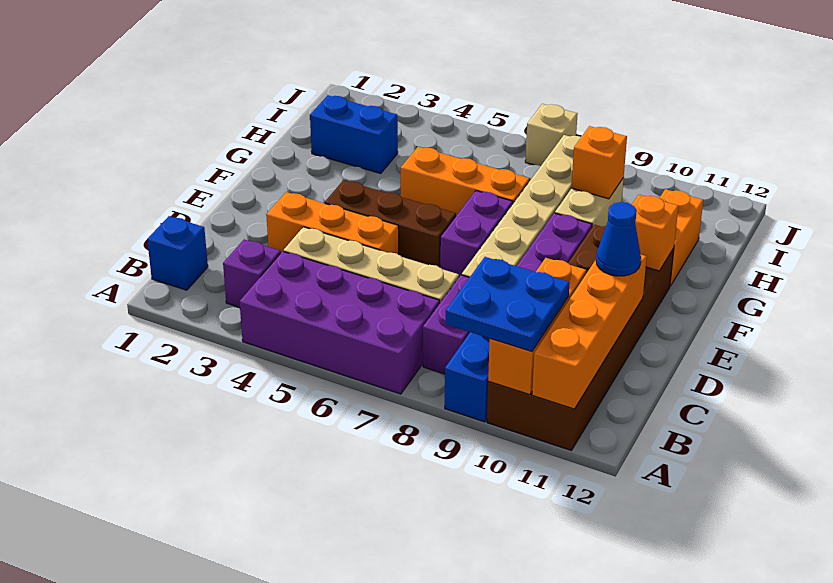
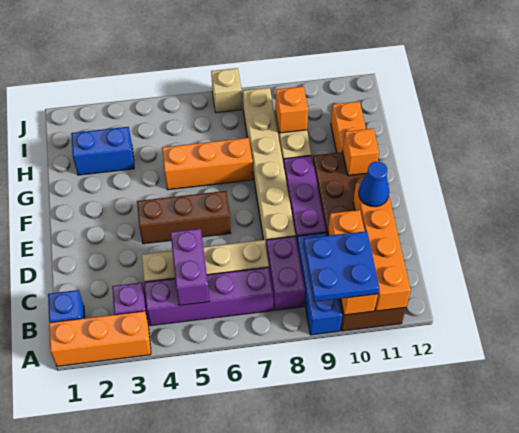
purple 2x4 brick [240,251,440,394] -> purple 1x4 brick [144,267,273,326]
orange 1x3 brick [266,192,399,254] -> orange 1x3 brick moved to [49,311,151,366]
purple 1x2 brick [440,191,513,277] -> purple 1x2 brick moved to [170,229,209,305]

